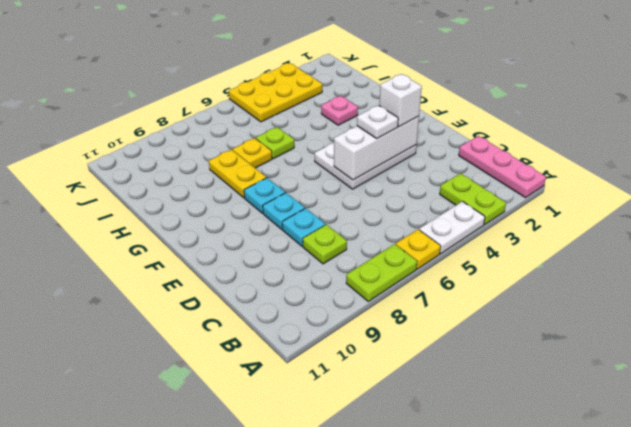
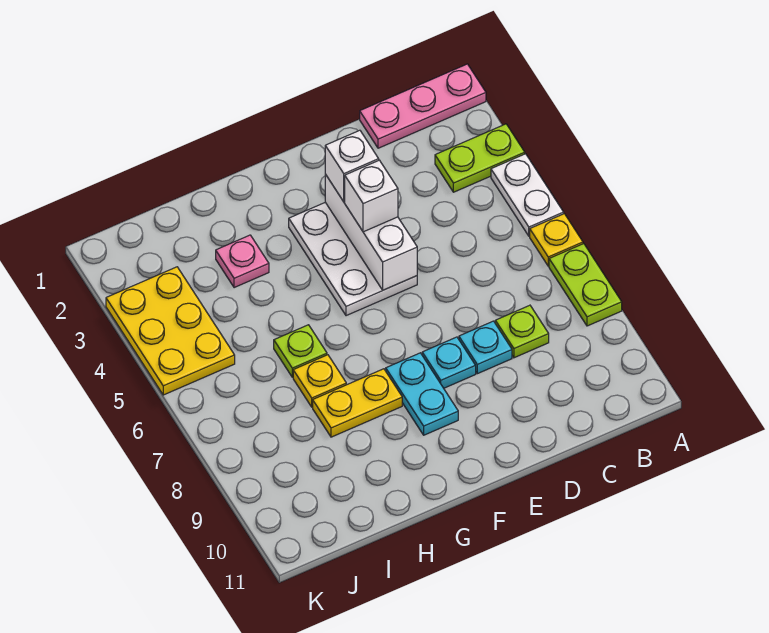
white 1x1 plate [357,105,398,138] -> white 1x1 brick [345,160,398,232]
cyan 1x1 plate [244,178,285,213] -> cyan 1x2 plate [386,353,458,435]

